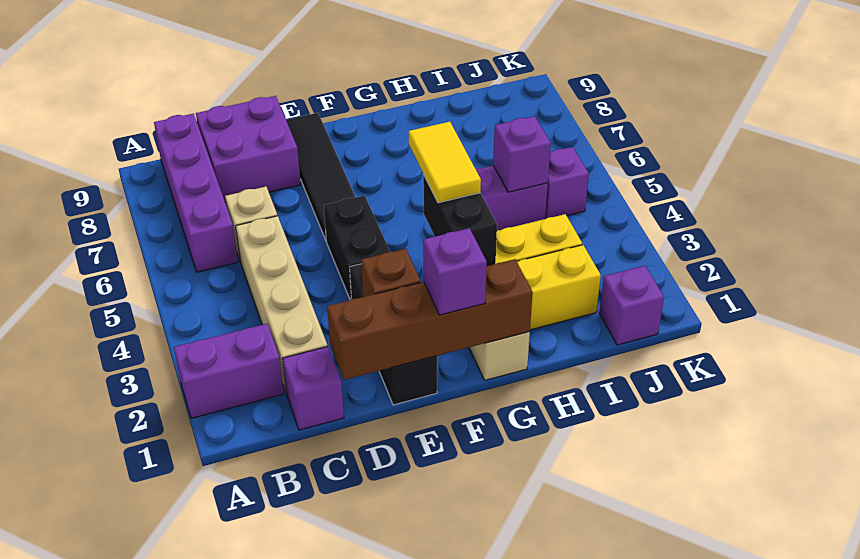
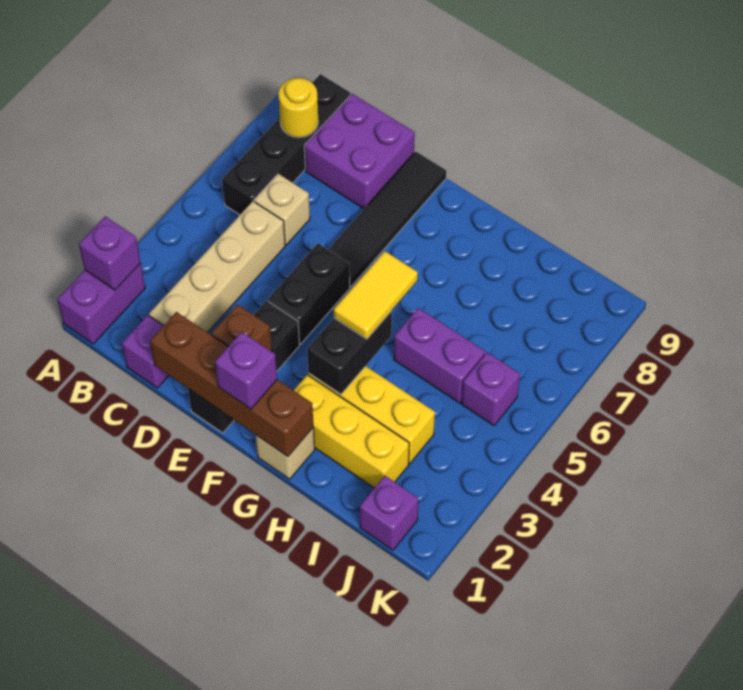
purple 1x2 brick [174,324,284,418] -> purple 1x2 brick turned to [57,263,145,344]
purple 1x4 brick [154,114,238,272] -> black 1x4 brick [222,74,350,215]
none -> yellow 1x1 round brick [278,78,318,138]
purple 1x1 brick [493,116,551,192] -> purple 1x1 brick moved to [79,216,141,290]

